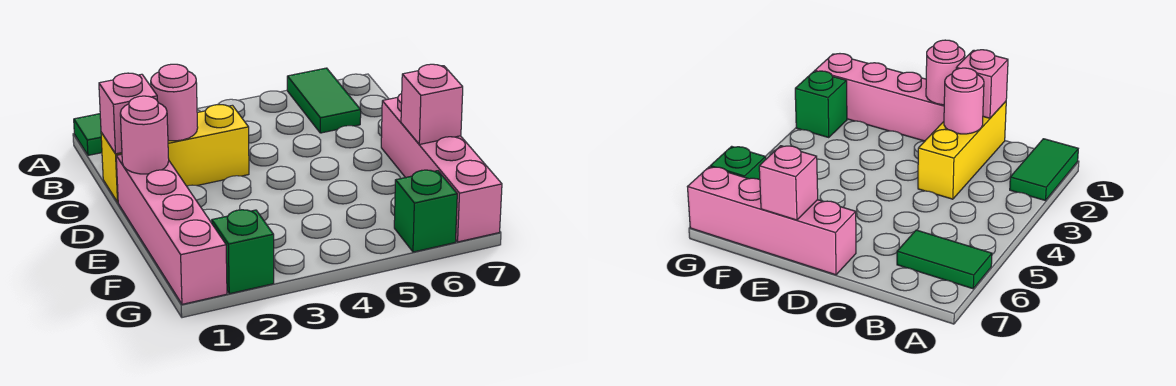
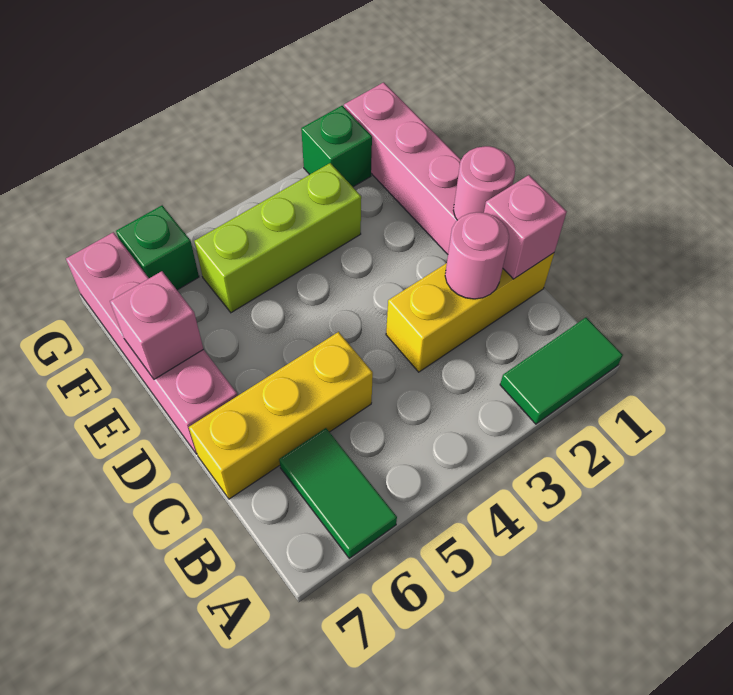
none -> yellow 1x3 brick [189,332,373,499]
none -> lime 1x3 brick [195,163,361,313]

